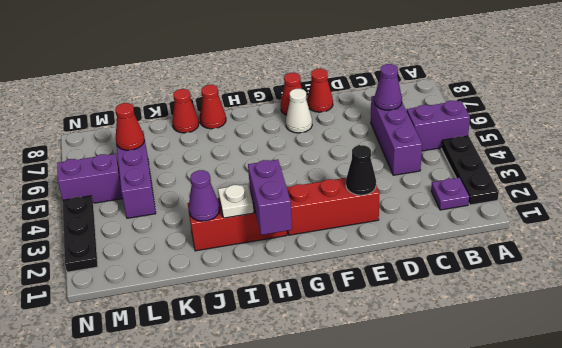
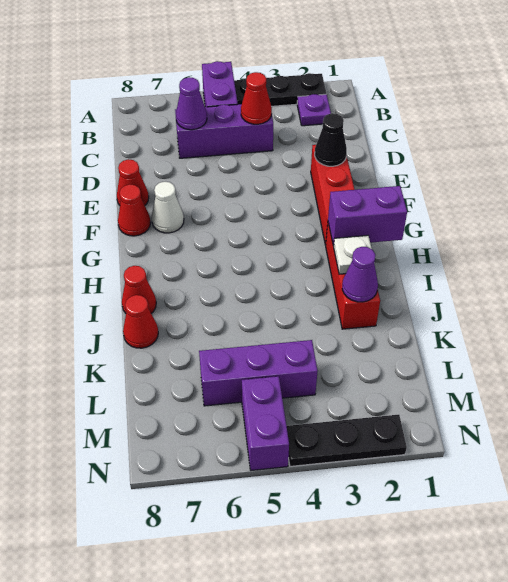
red 1x1 cone [115,103,145,150] -> red 1x1 cone moved to [241,72,272,124]

